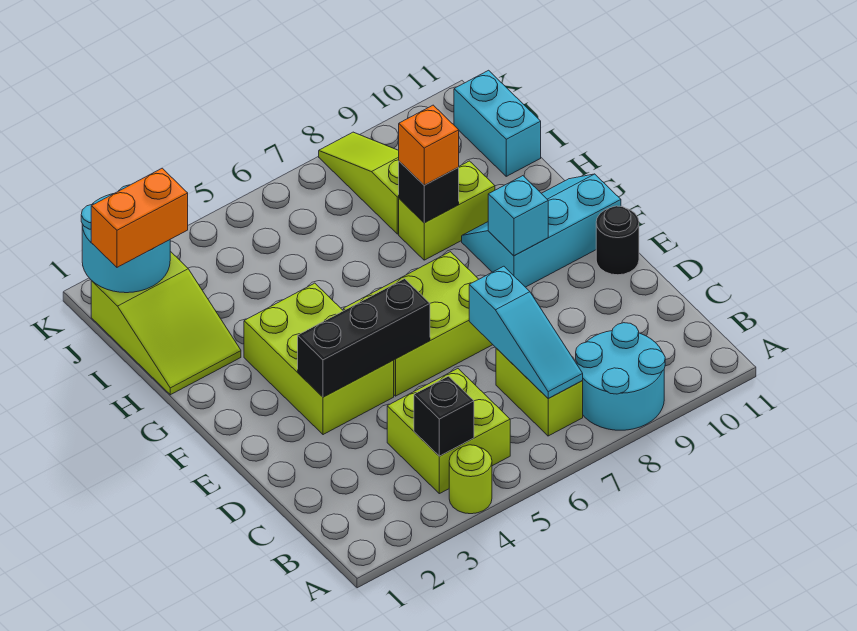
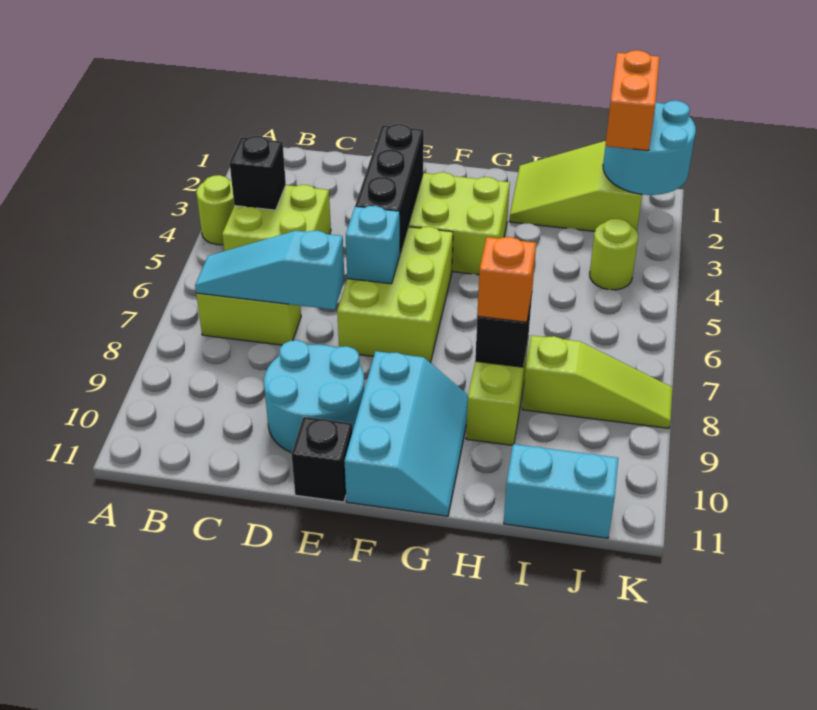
cyan 2x2 round brick [576,323,665,430] -> cyan 2x2 round brick moved to [264,340,364,453]
black 1x1 round brick [596,206,639,275] -> black 1x1 brick [292,417,353,502]
cyan 1x1 brick [488,176,548,256] -> cyan 1x1 brick moved to [346,206,400,284]
none -> lime 1x1 round brick [590,219,638,290]

